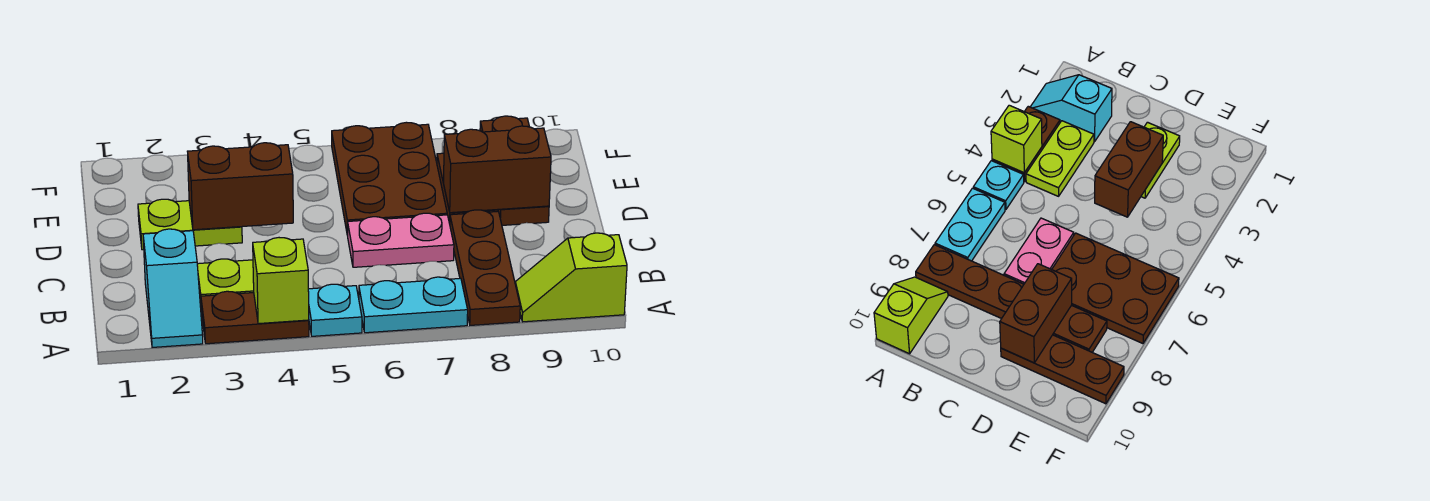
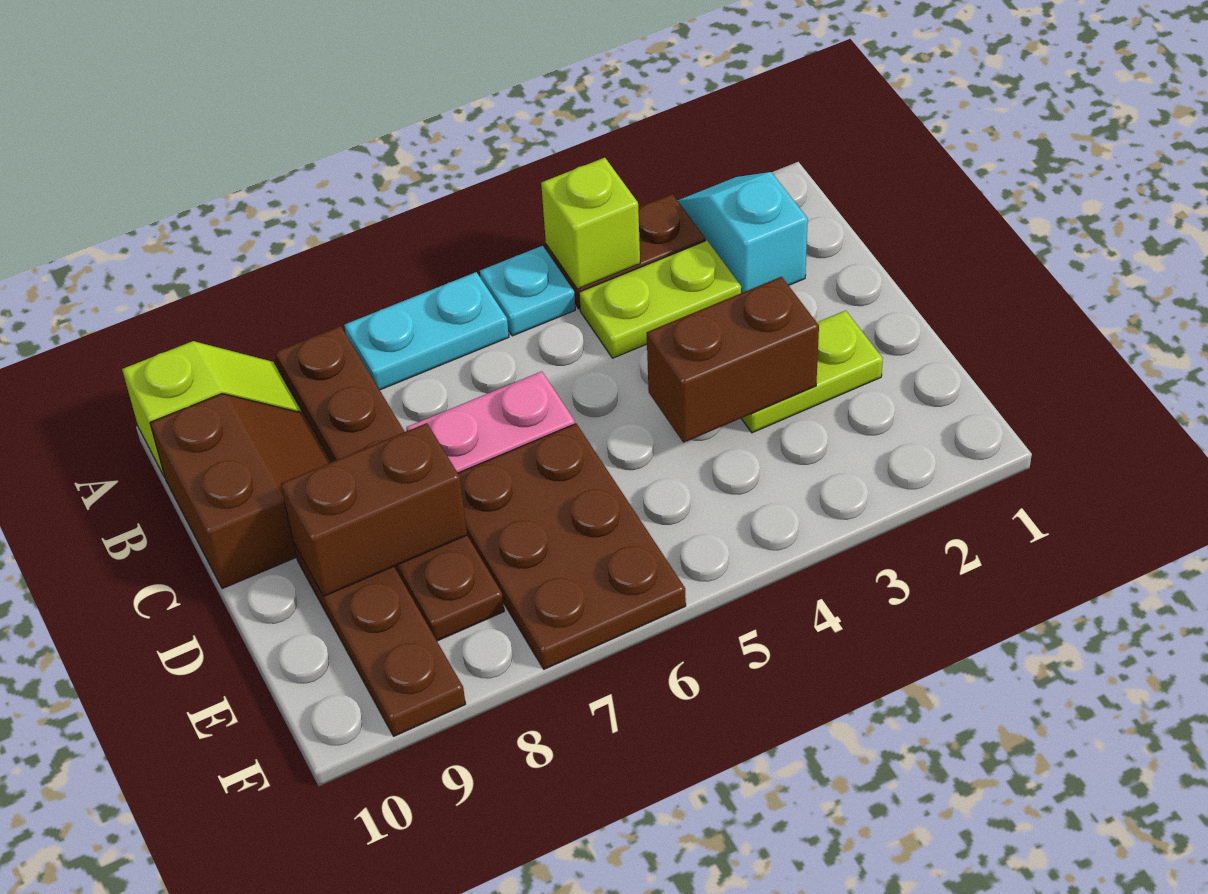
none -> brown 2x2 slope [150,394,331,589]

